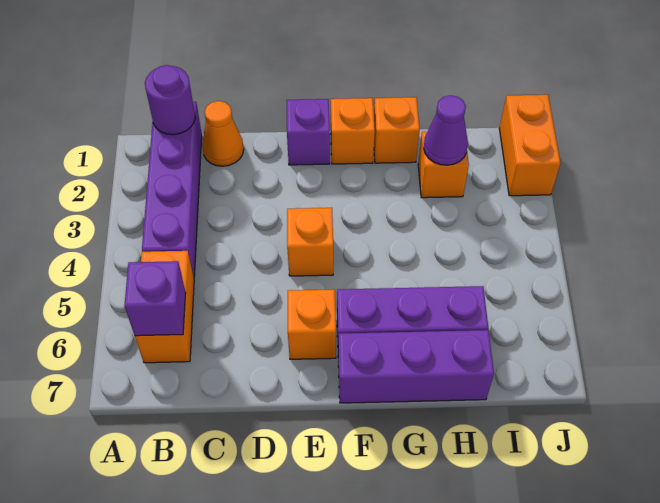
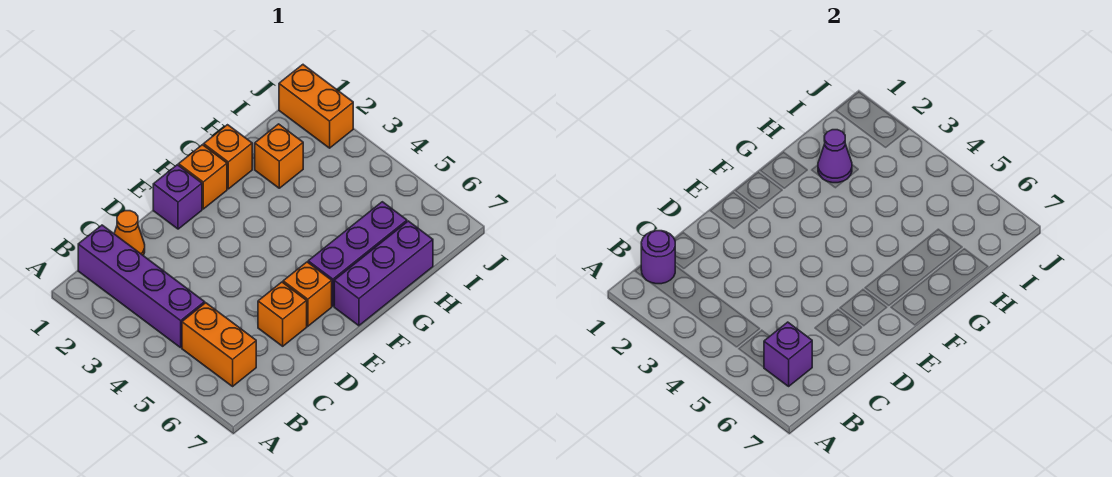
orange 1x1 brick [287,208,333,276] -> orange 1x1 brick moved to [258,282,307,346]

